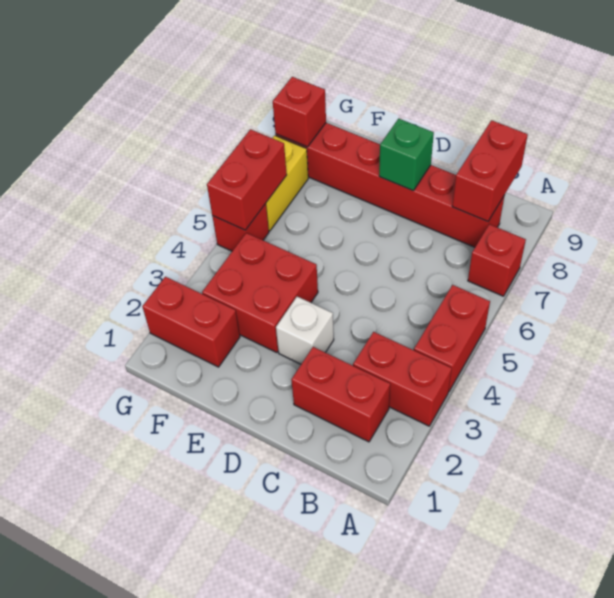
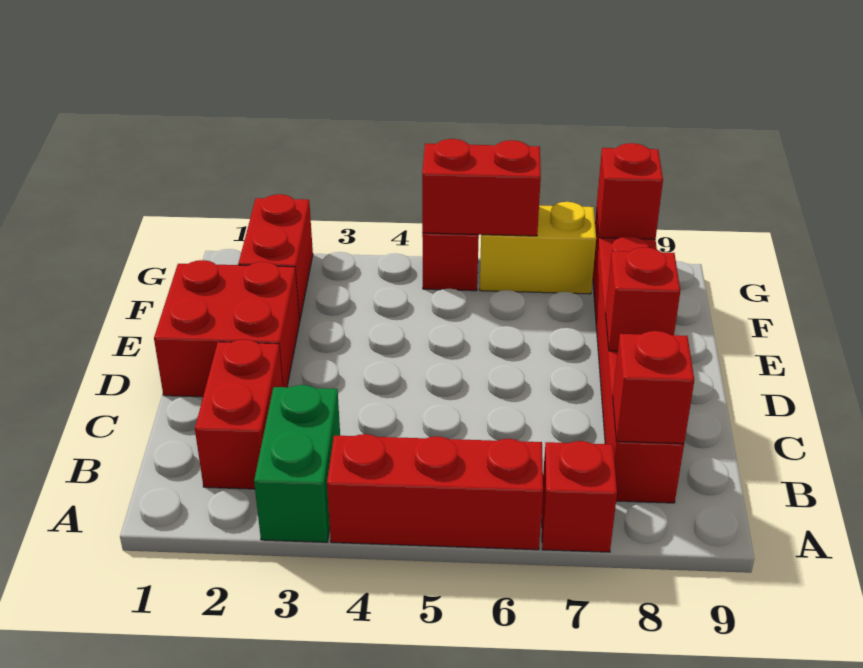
red 1x2 brick [353,332,452,426] -> green 1x2 brick [254,385,340,542]
red 1x2 brick [414,285,490,392] -> red 1x3 brick [327,434,543,550]
red 1x2 brick [452,120,528,221] -> red 1x1 brick [613,331,694,444]
white 1x1 brick [276,297,334,364] -> none
green 1x1 brick [379,119,434,191] -> red 1x1 brick [606,247,680,351]
red 2x2 brick [202,233,318,353] -> red 2x2 brick moved to [154,260,300,397]

